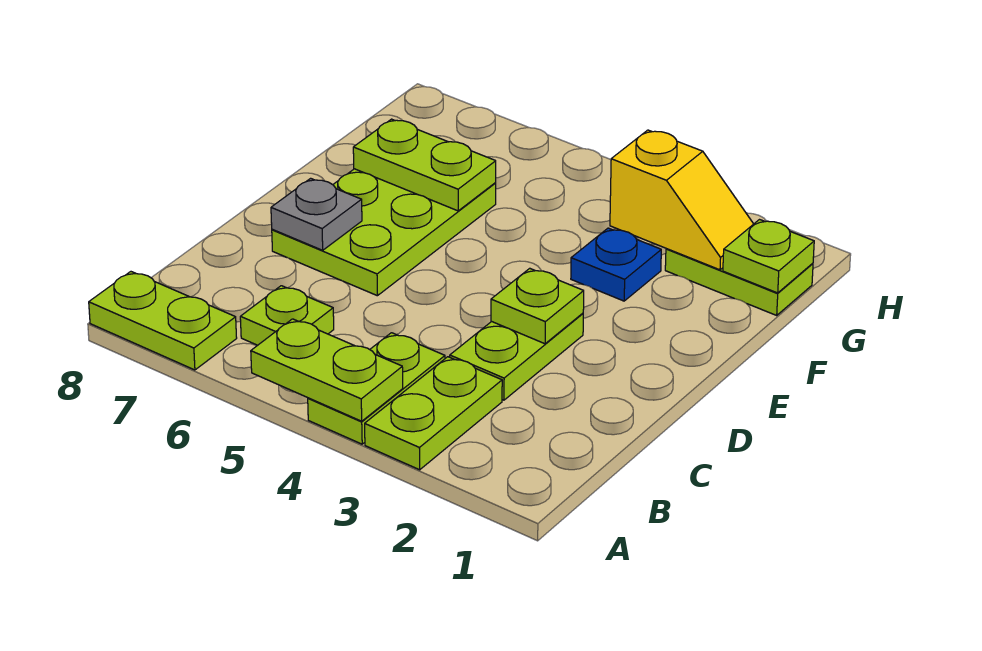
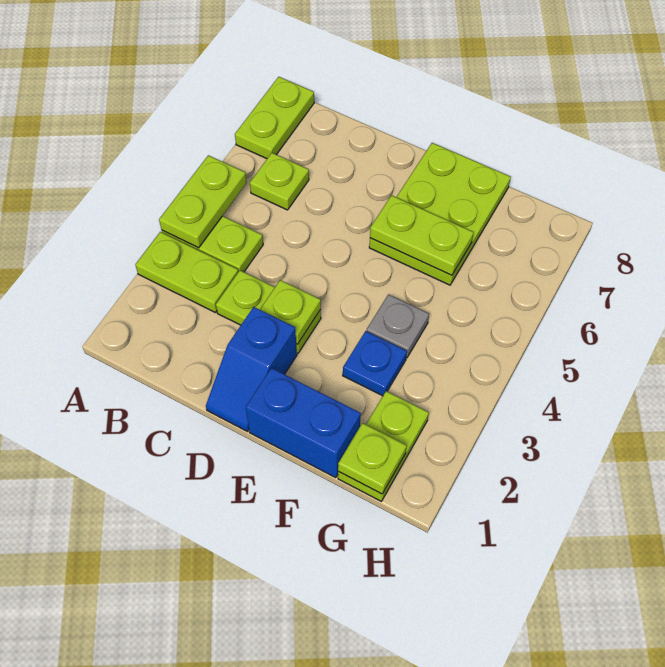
none -> blue 1x2 slope [206,307,297,431]
lime 2x3 plate [272,169,496,296] -> lime 2x3 plate turned to [369,143,511,285]
grey 1x1 plate [271,178,362,250] -> grey 1x1 plate moved to [367,294,429,358]
none -> blue 1x2 brick [246,368,361,478]
lime 1x2 plate [353,119,496,211] -> lime 1x2 plate turned to [370,195,474,275]
yellow 1x2 slope [610,130,753,270] -> none

